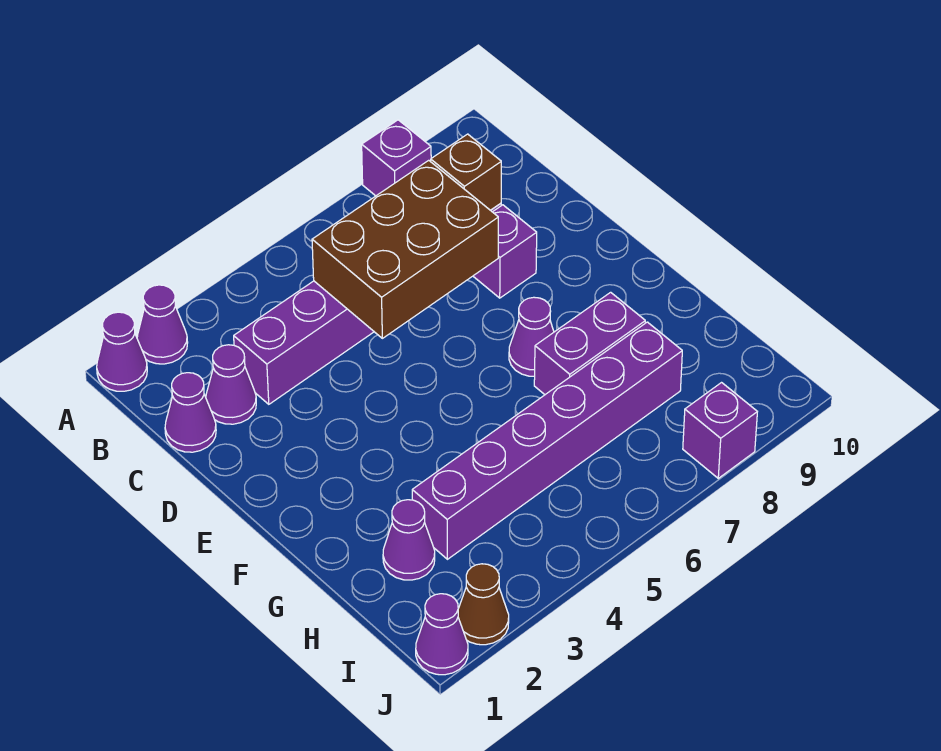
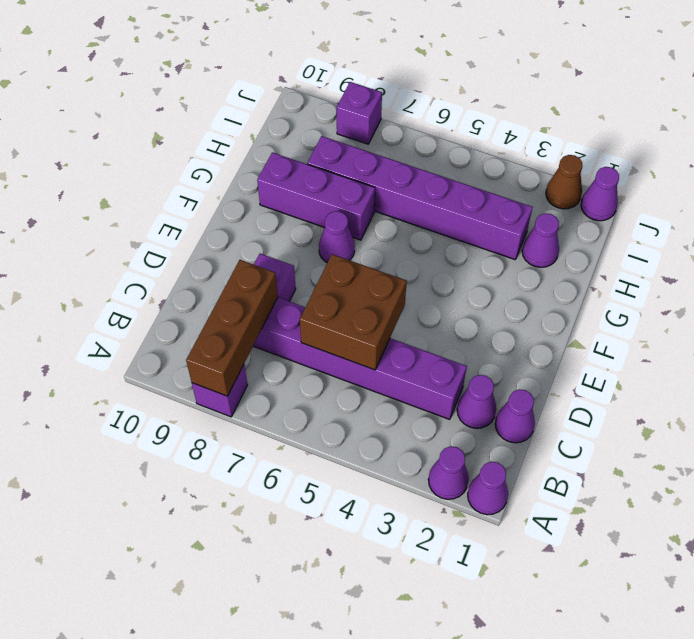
brown 2x3 brick [312,160,498,338] -> brown 2x2 brick [300,254,407,370]
brown 1x1 brick [431,134,501,210] -> brown 1x3 brick [186,260,278,396]
purple 1x2 brick [534,292,645,395] -> purple 1x3 brick [257,152,375,240]

